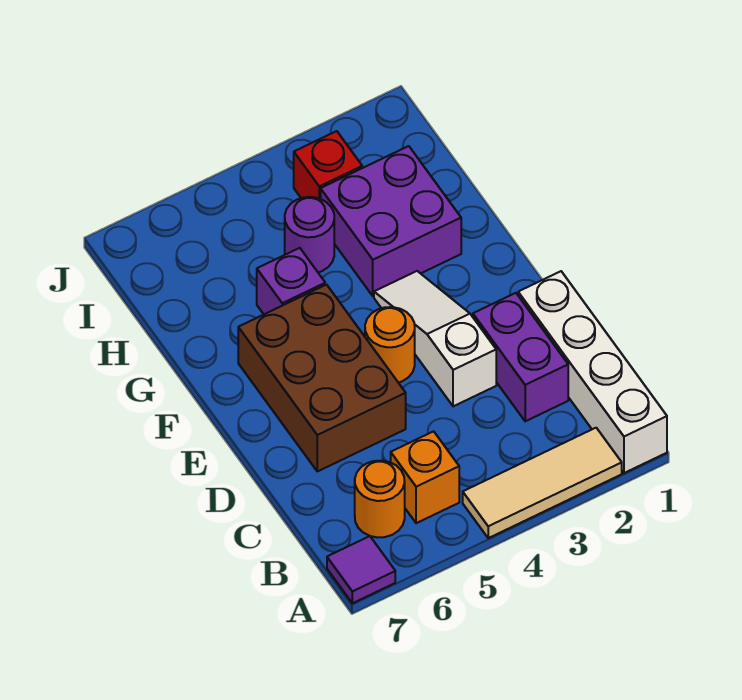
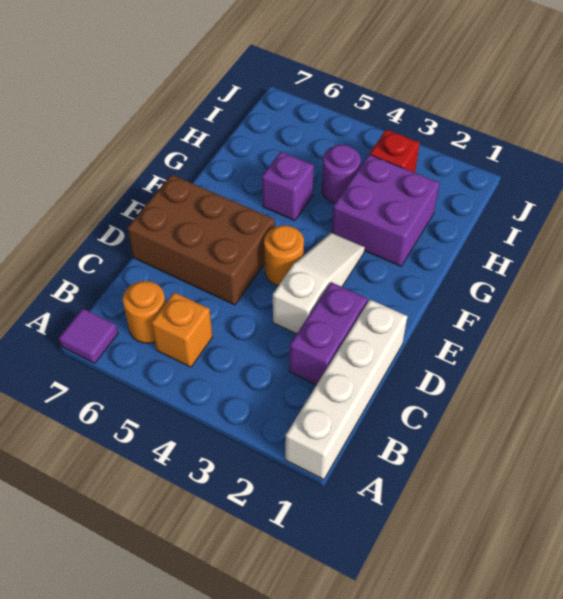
tan 1x3 tile [463,428,622,538] -> none
brown 2x3 brick [238,285,406,471] -> brown 2x3 brick turned to [127,174,275,305]

